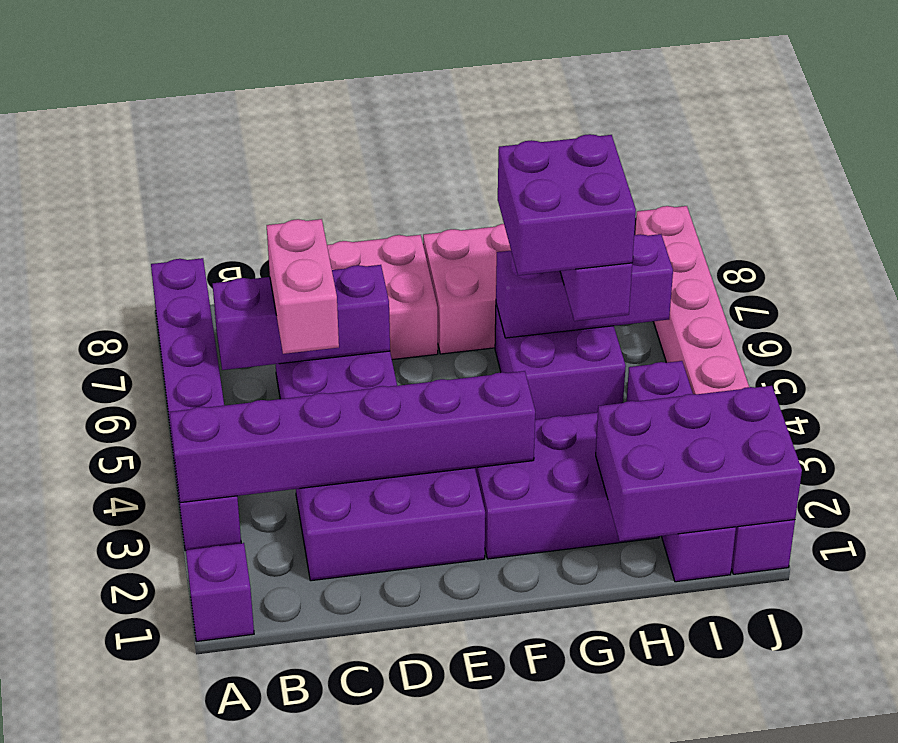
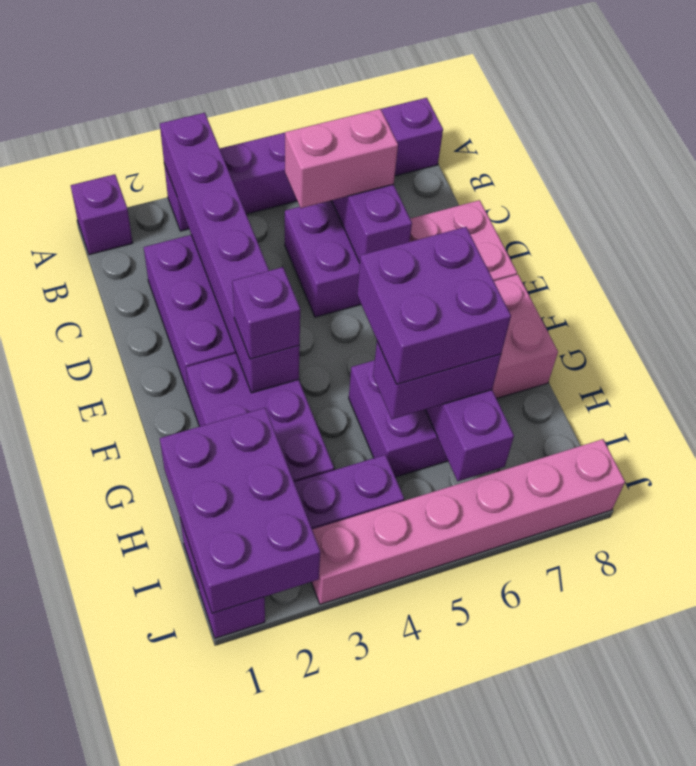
none -> purple 1x1 brick [232,267,300,359]

